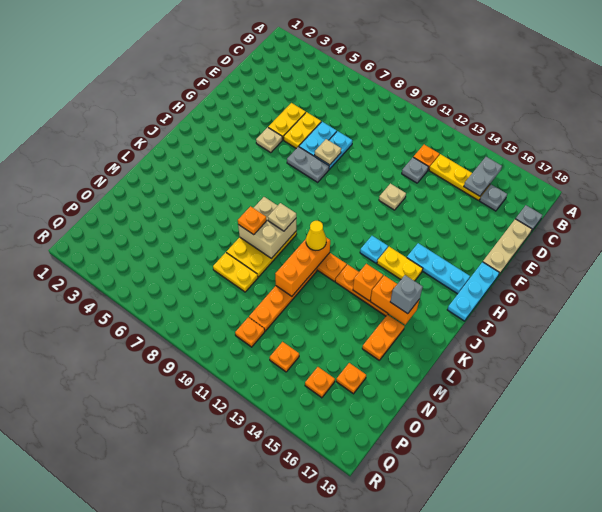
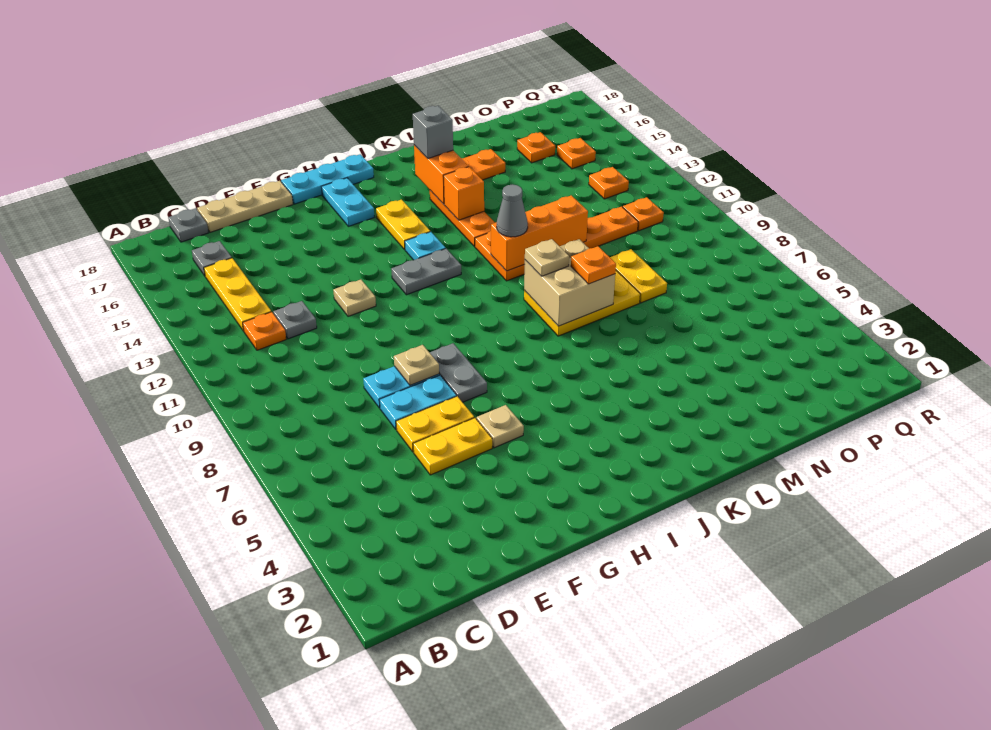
grey 1x2 plate [464,157,502,196] -> grey 1x2 plate moved to [391,249,461,295]
cyan 1x3 plate [407,243,470,294] -> cyan 1x2 plate [322,178,374,226]
yellow 1x1 cone [306,221,326,250] -> grey 1x1 cone [497,184,528,237]

